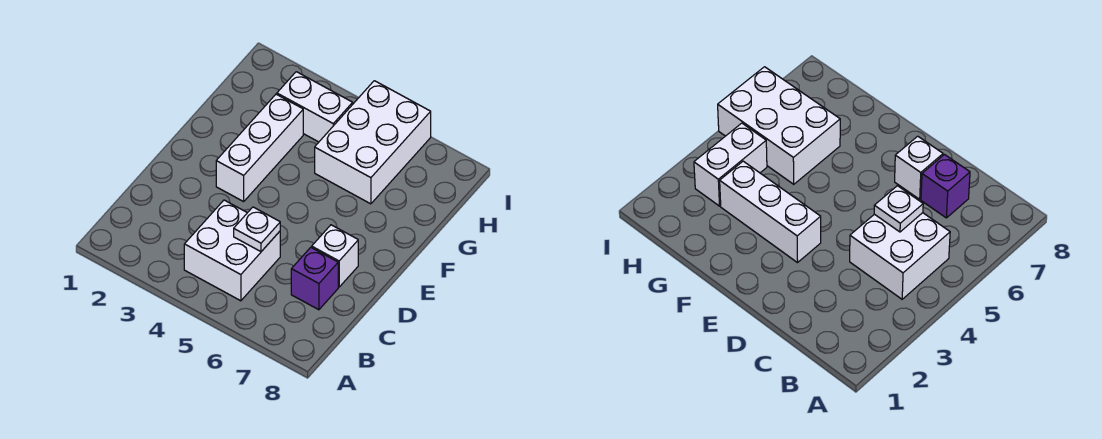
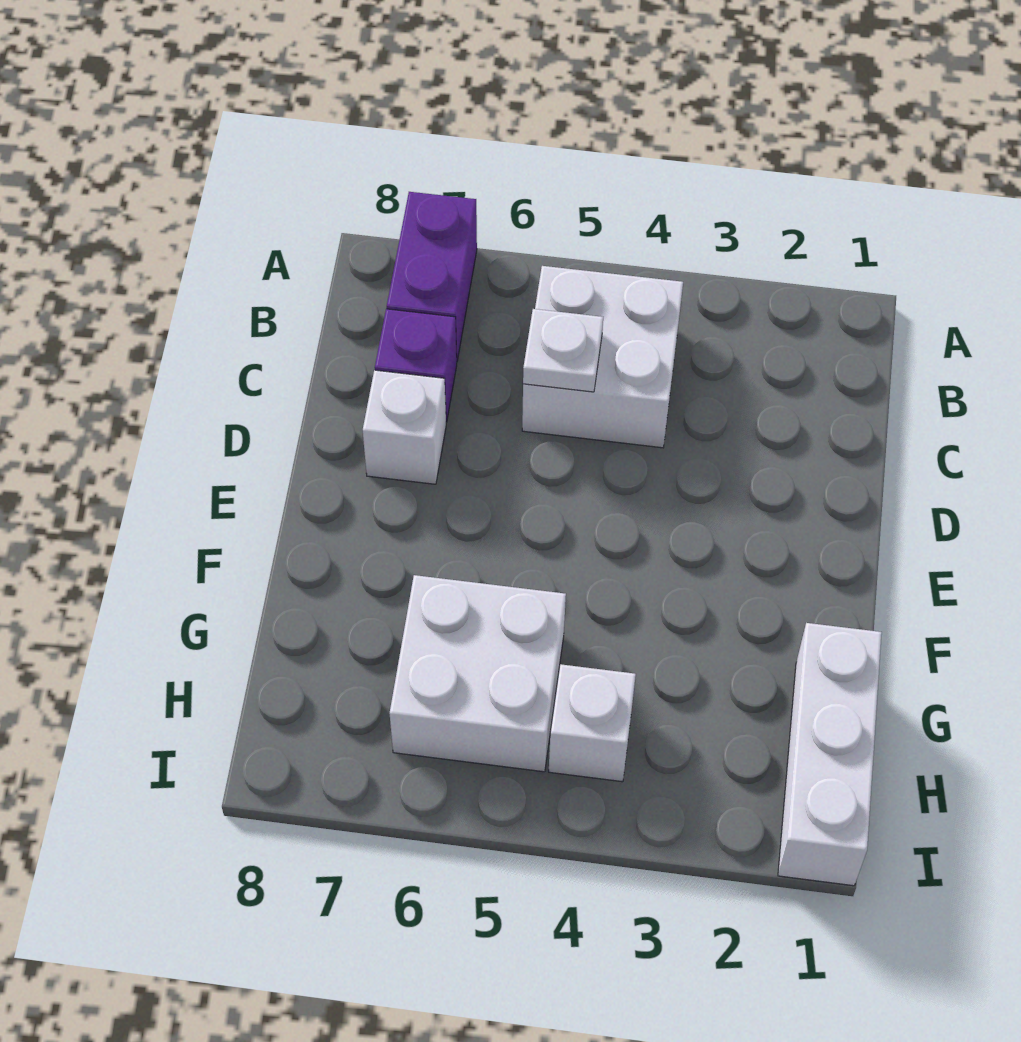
none -> purple 1x2 brick [387,192,477,361]
white 1x3 brick [216,94,303,202] -> white 1x3 brick moved to [778,623,882,886]
white 2x3 brick [315,81,431,204] -> white 2x2 brick [390,575,566,772]
white 1x2 brick [277,72,353,142] -> white 1x1 brick [549,664,636,782]

